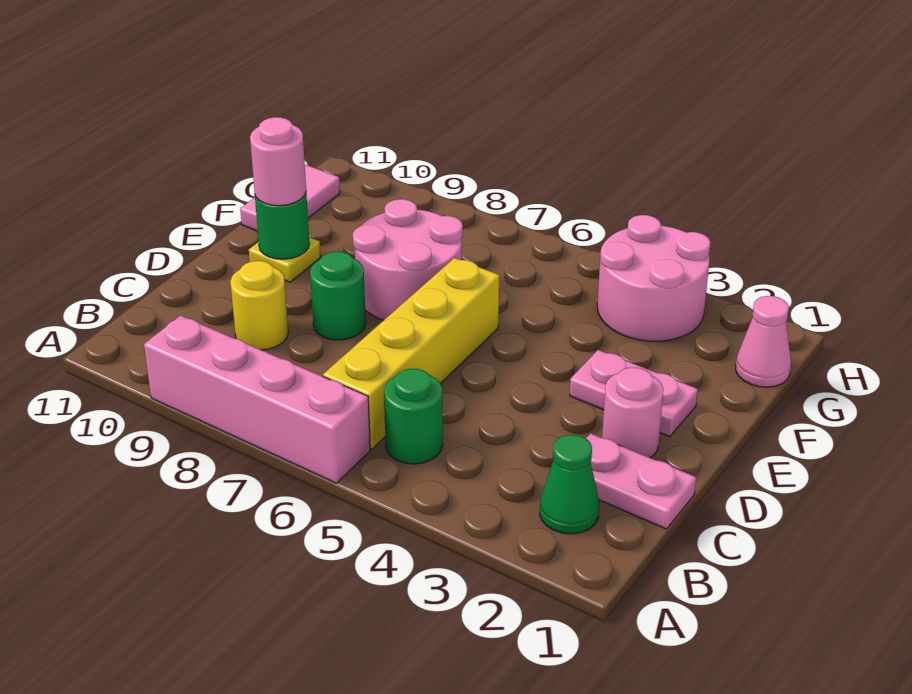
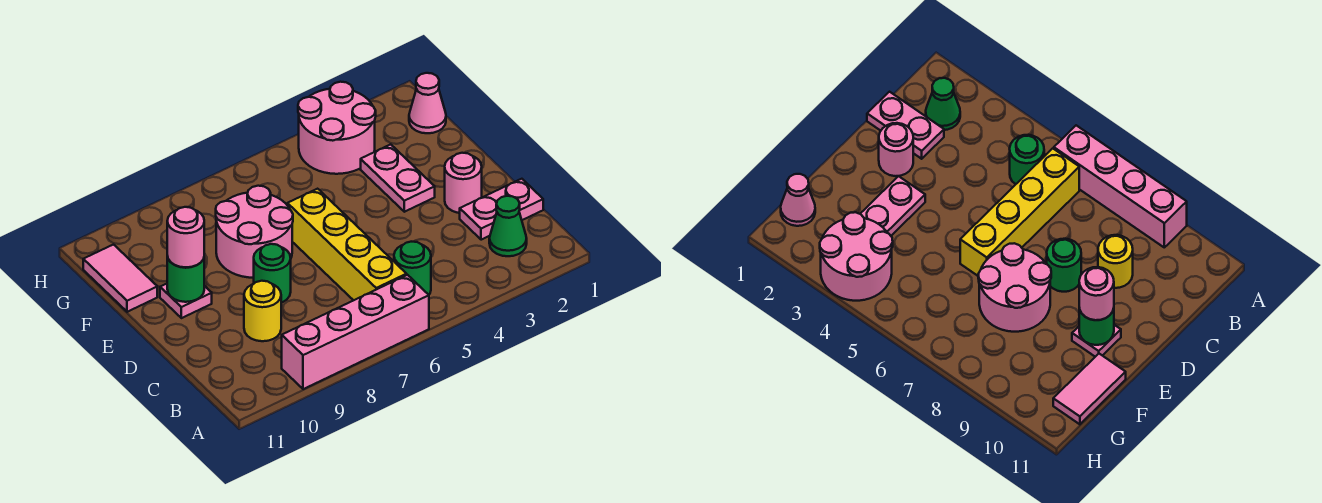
pink 1x2 plate [570,350,698,437] -> pink 1x2 plate turned to [361,144,435,212]
yellow 1x1 plate [249,237,321,282] -> pink 1x1 plate [160,284,212,318]

